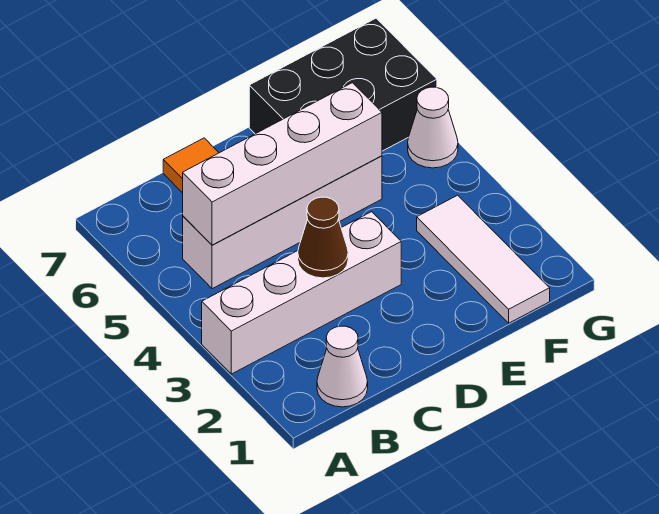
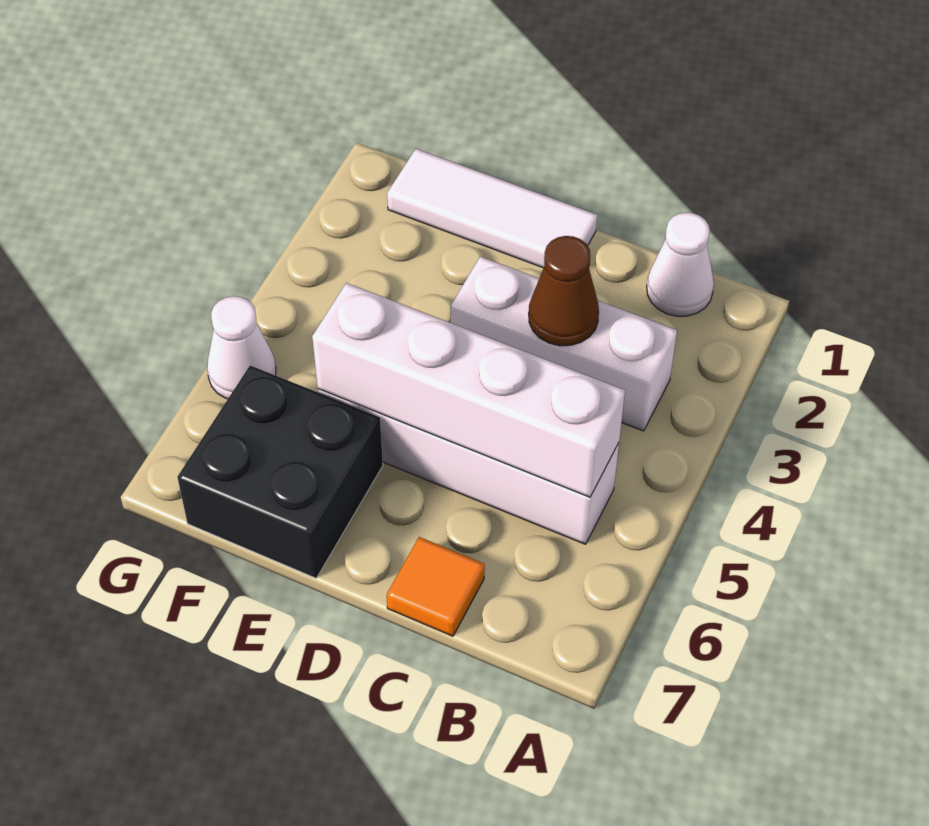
white 1x4 brick [202,212,401,374] -> white 1x3 brick [451,256,677,431]
black 2x3 brick [249,18,437,151] -> black 2x2 brick [177,365,383,578]
white 1x3 tile [417,195,550,323] -> white 1x3 tile turned to [387,149,597,268]

